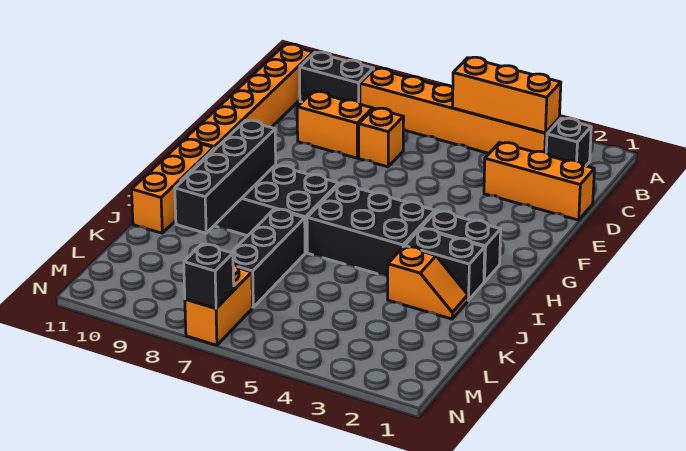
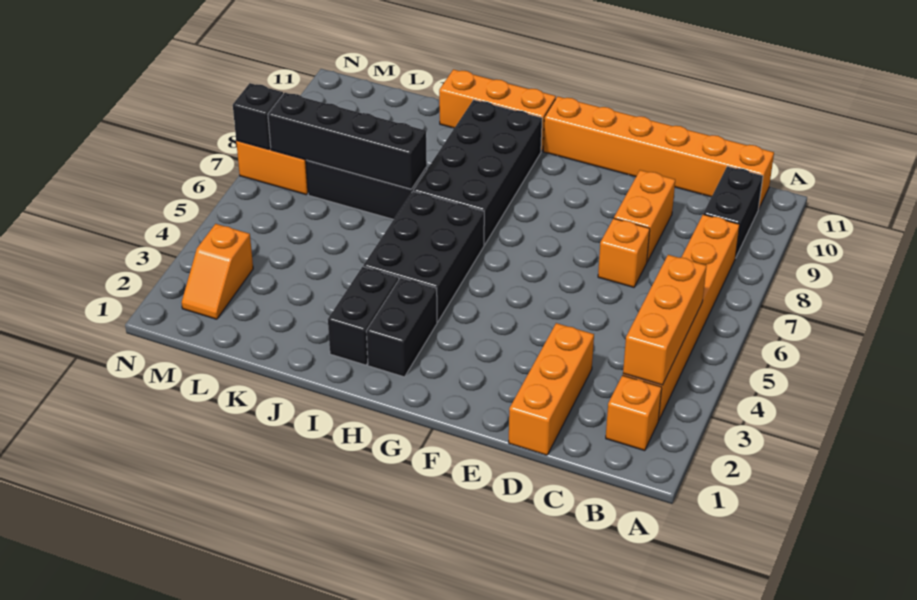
black 1x1 brick [546,118,591,166] -> orange 1x1 brick [606,375,662,451]
black 1x4 brick [175,120,276,233] -> black 1x4 brick moved to [268,93,427,189]
orange 1x2 slope [388,246,468,319] -> orange 1x2 slope moved to [182,224,253,319]

